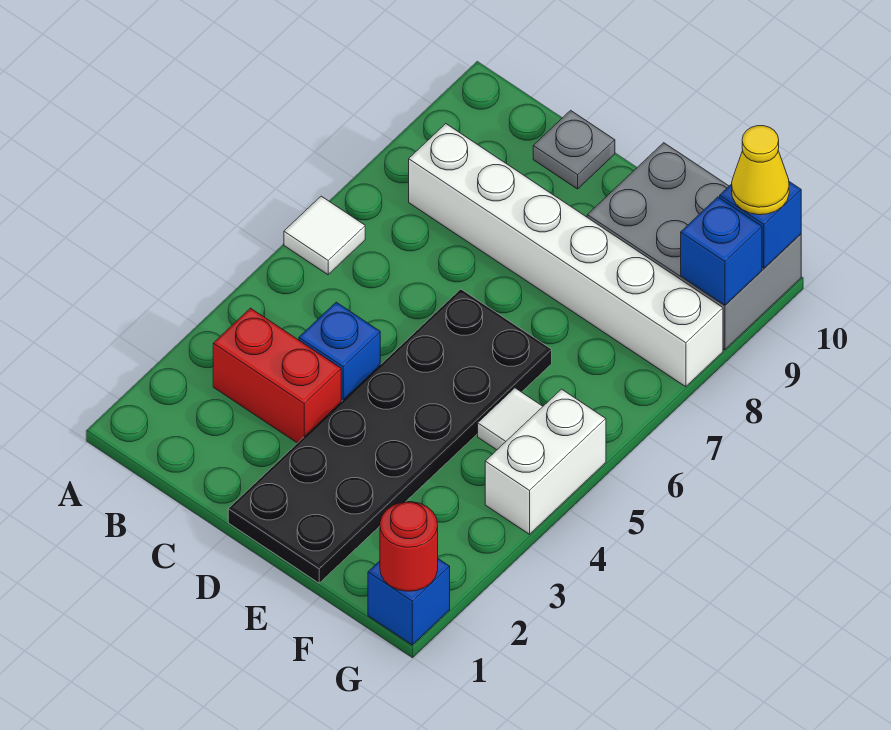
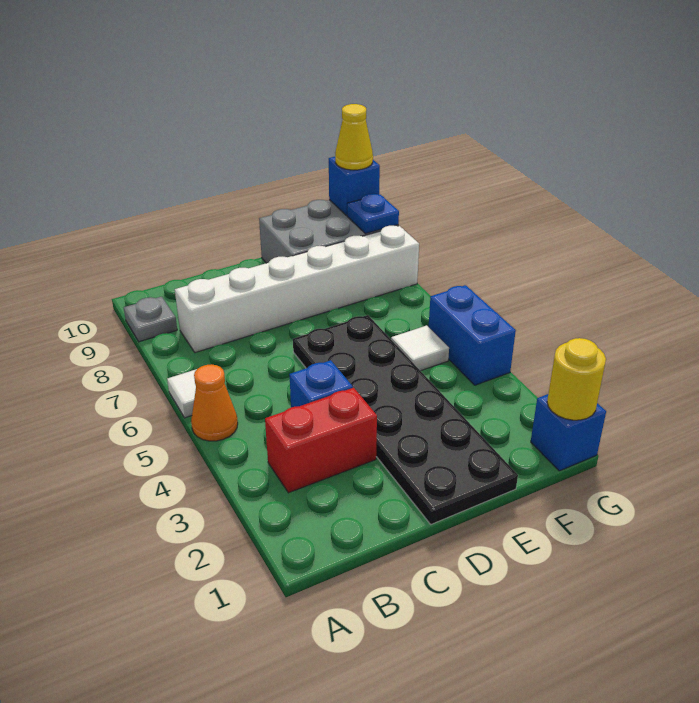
none -> orange 1x1 cone [191,364,238,441]
grey 1x1 plate [533,110,615,189] -> grey 1x1 plate moved to [124,297,177,342]
red 1x1 round brick [380,502,438,591] -> yellow 1x1 round brick [547,338,606,420]
white 1x2 brick [485,389,606,534] -> blue 1x2 brick [429,285,516,385]
blue 1x1 brick [681,197,762,305] -> blue 1x1 plate [347,194,399,234]

